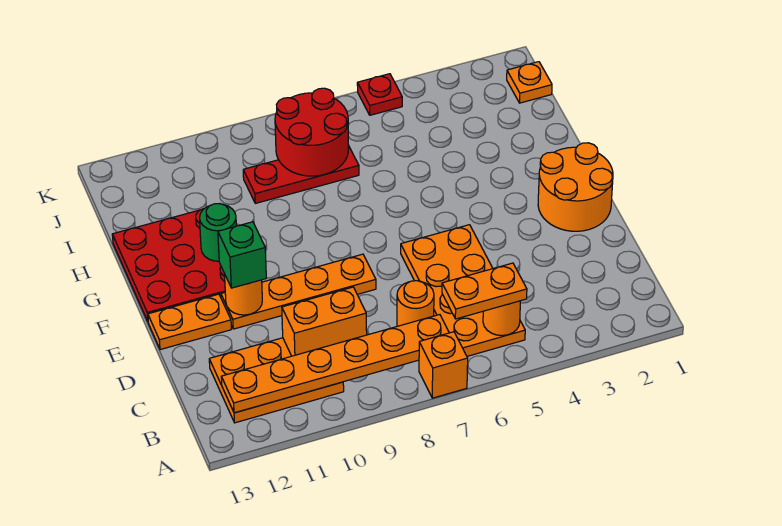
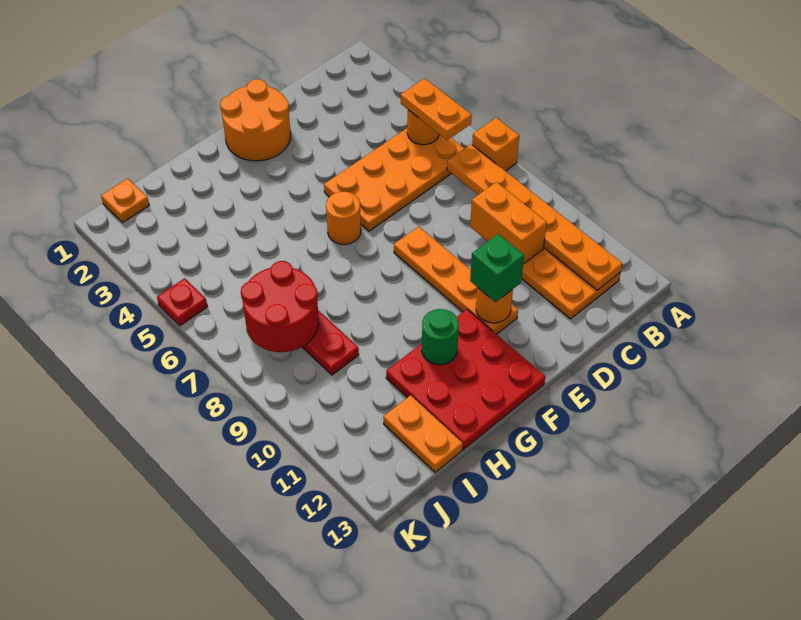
orange 1x1 round brick [397,281,434,326] -> orange 1x1 round brick moved to [326,192,361,244]
orange 1x2 plate [148,294,231,350] -> orange 1x2 plate moved to [383,395,463,472]

